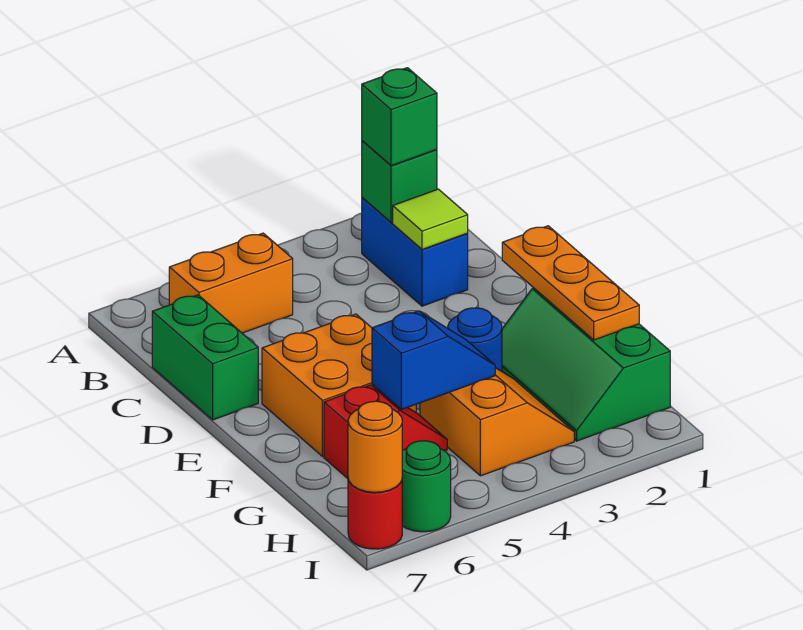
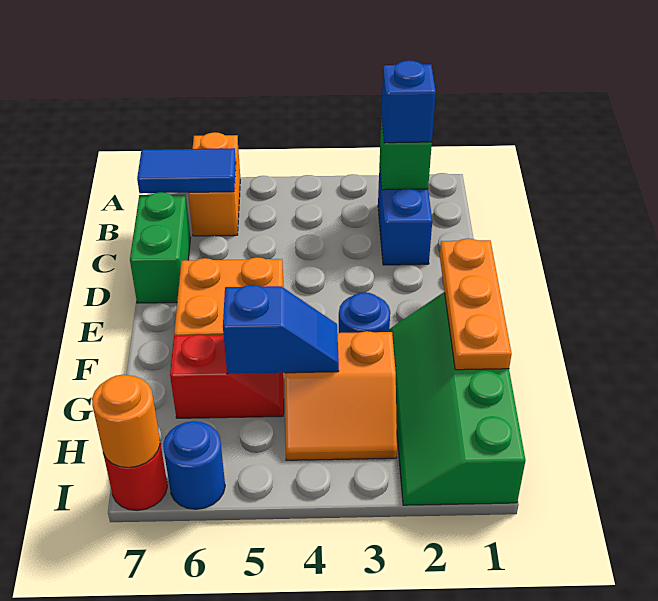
green 1x1 brick [362,68,437,166] -> blue 1x1 brick [381,60,436,143]
orange 1x2 brick [169,233,293,333] -> orange 1x2 brick turned to [188,132,240,236]
none -> blue 1x2 tile [137,148,236,193]
lime 1x1 tile [393,189,468,249] -> none
green 2x3 slope [502,288,670,441] -> green 2x4 slope [389,292,526,505]
orange 2x2 slope [420,368,574,476] -> orange 2x2 slope turned to [284,331,397,460]
green 1x1 round brick [402,441,451,532] -> blue 1x1 round brick [163,421,225,509]

